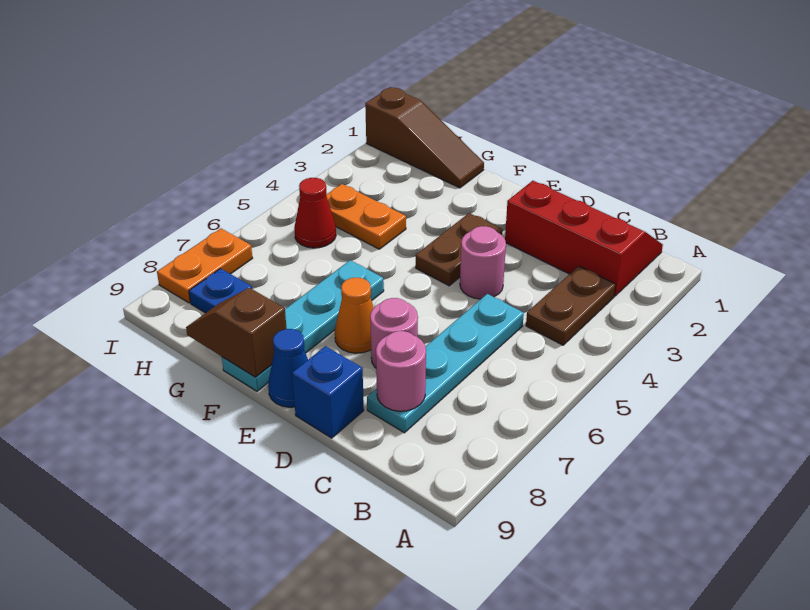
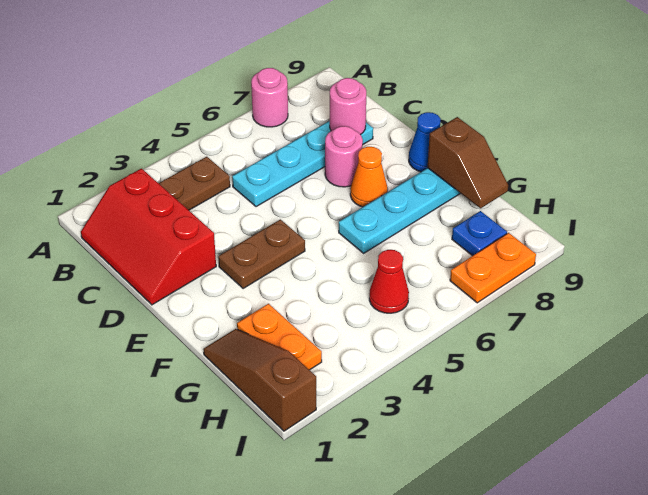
pink 1x1 round brick [460,226,506,299] -> pink 1x1 round brick moved to [251,68,288,127]
blue 1x1 brick [292,346,364,438] -> none
orange 1x2 plate [326,184,406,249] -> orange 1x2 plate moved to [237,304,322,370]

